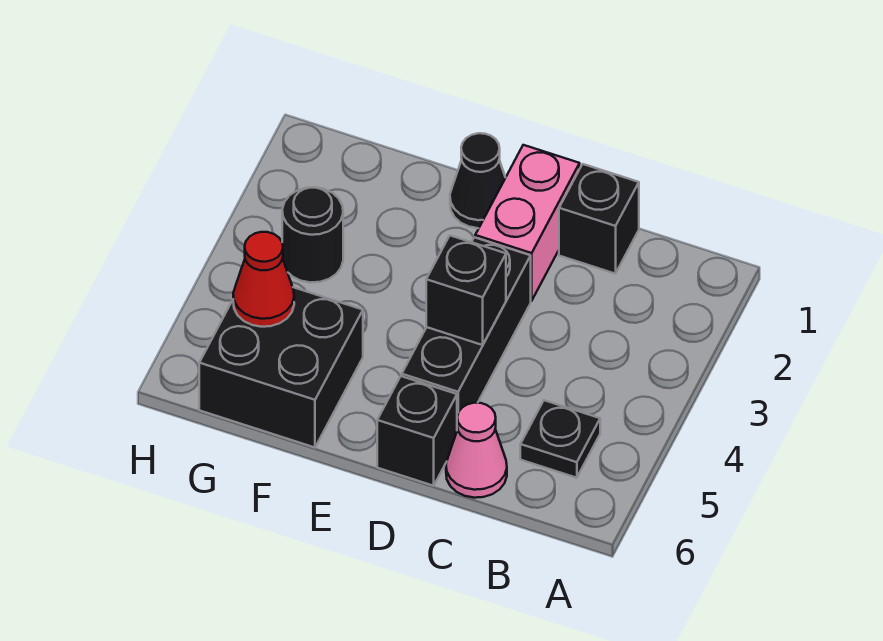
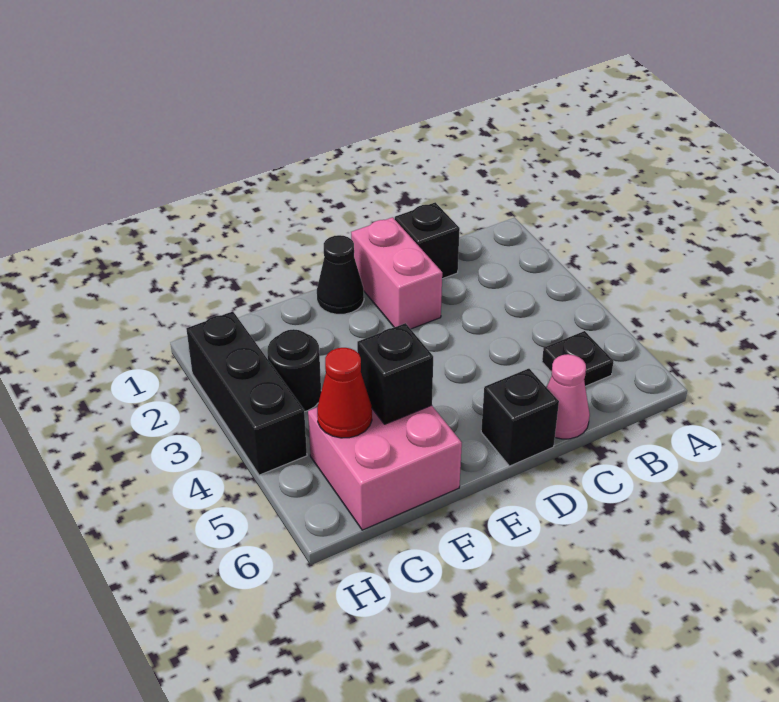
black 1x3 brick [402,237,531,430] -> black 1x3 brick moved to [186,311,307,475]
black 1x1 brick [426,236,506,345] -> black 1x1 brick moved to [357,323,433,424]
black 2x2 brick [199,287,363,448] -> pink 2x2 brick [308,405,462,530]

